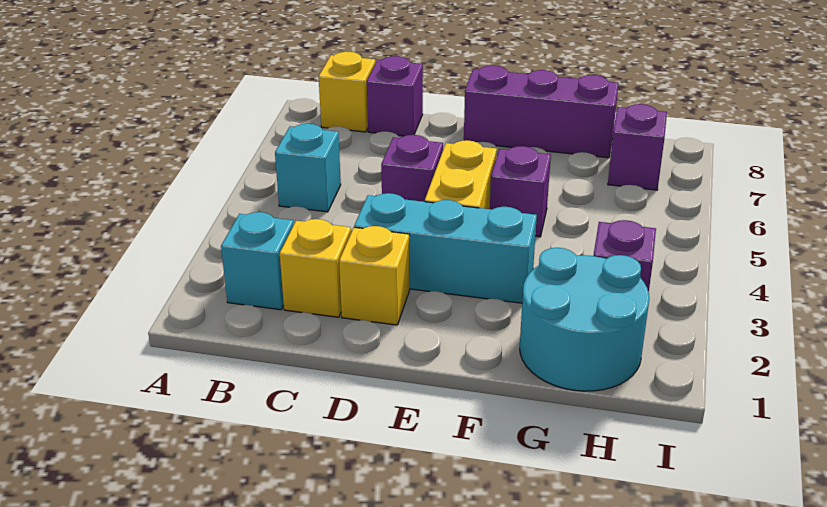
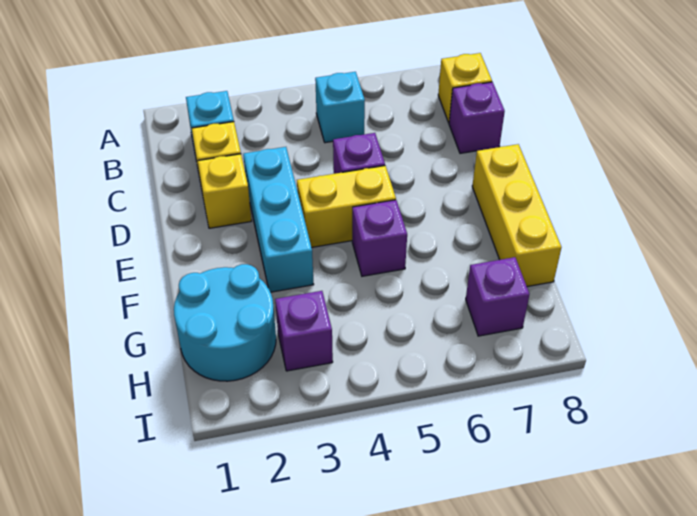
purple 1x3 brick [464,65,619,158] -> yellow 1x3 brick [472,144,561,287]

